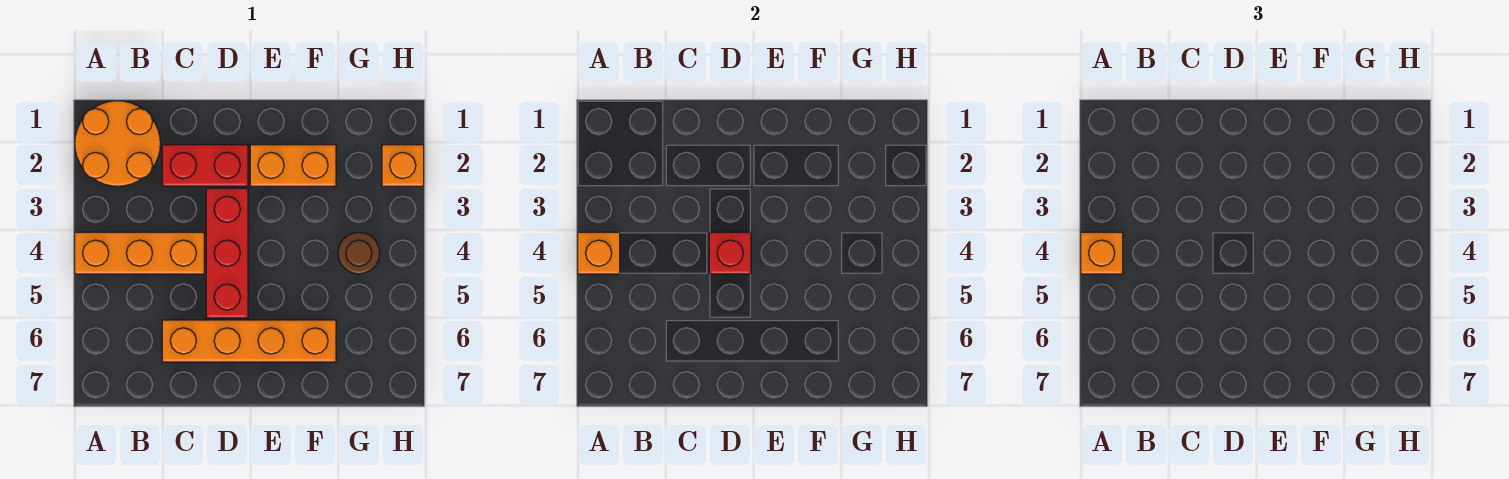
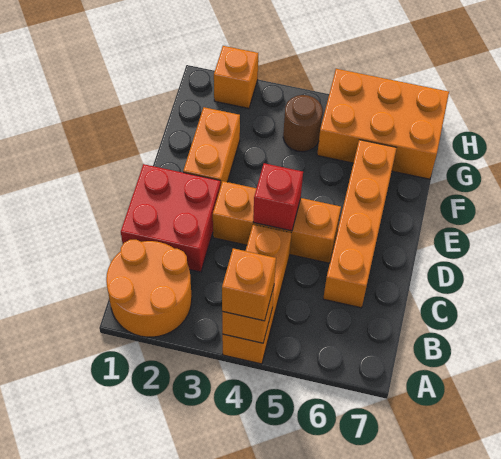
red 1x2 brick [162,145,248,186] -> red 2x2 brick [121,164,221,272]
red 1x3 brick [206,188,248,318] -> orange 1x3 brick [213,181,341,263]
none -> orange 2x3 brick [317,69,449,179]

